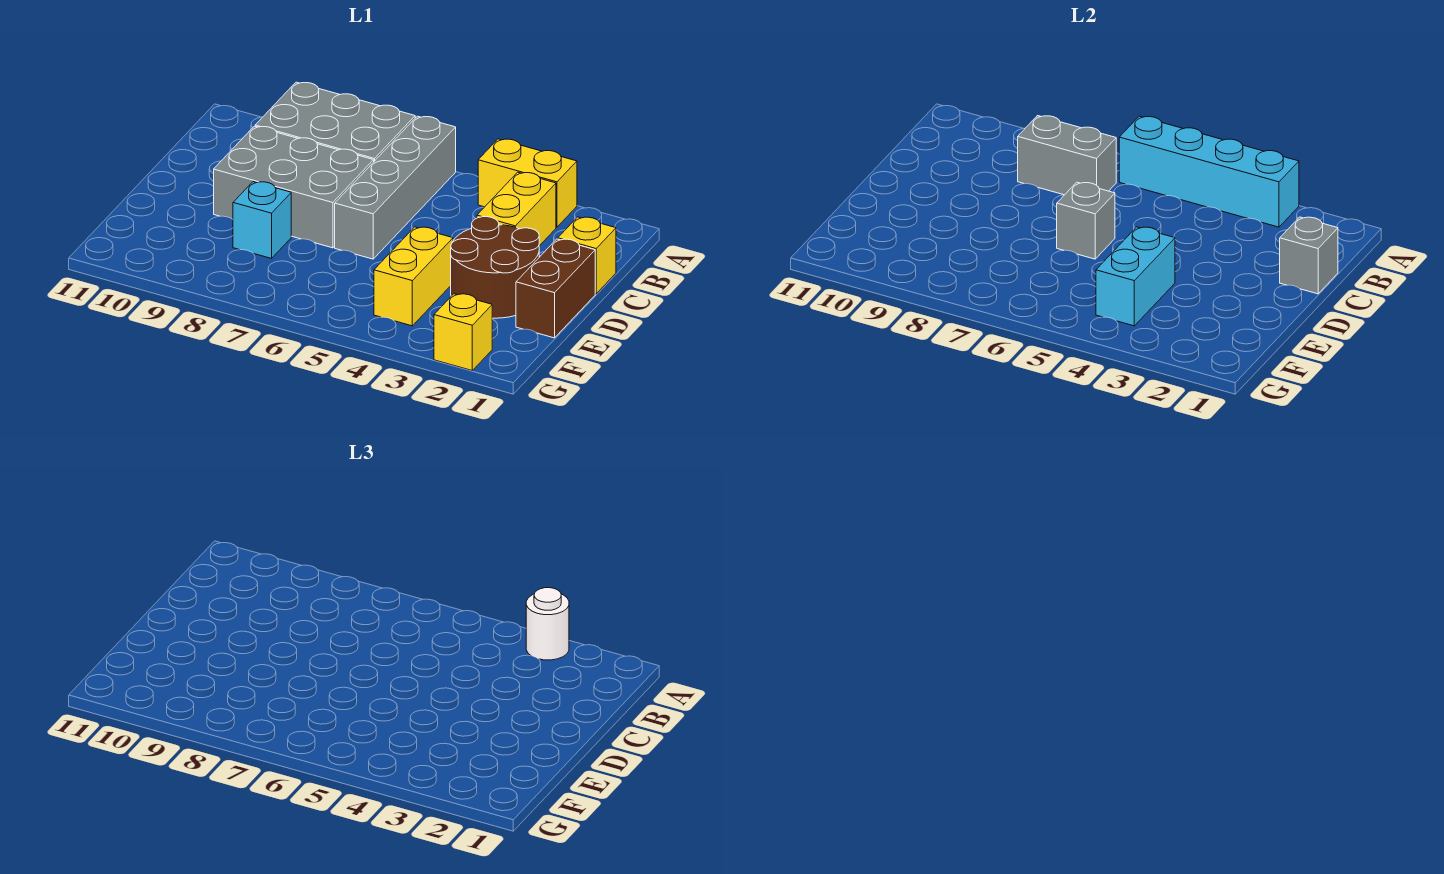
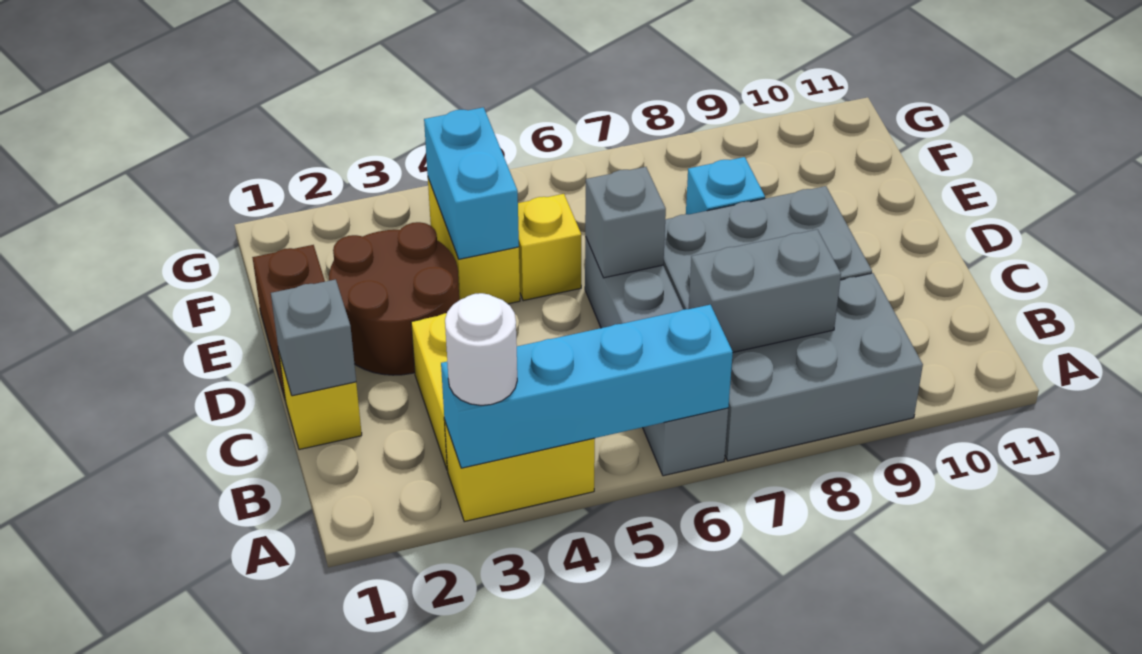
yellow 1x1 brick [434,294,492,370] -> yellow 1x1 brick moved to [518,194,581,301]

